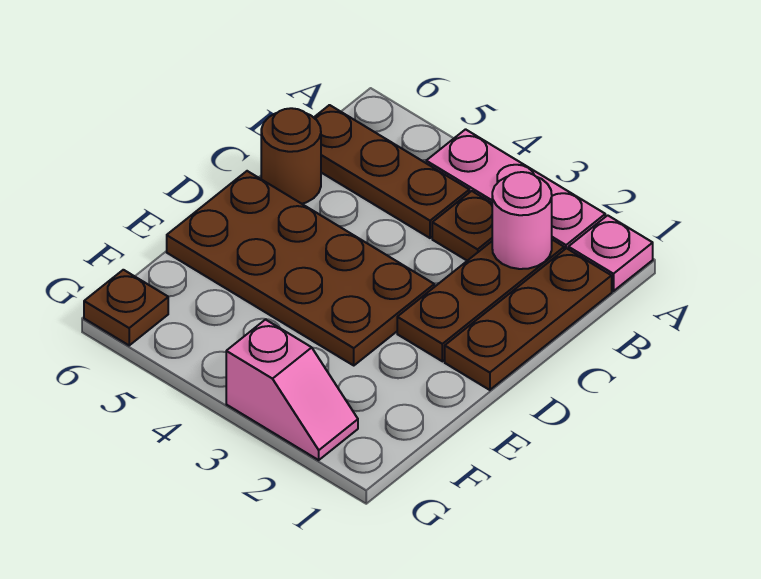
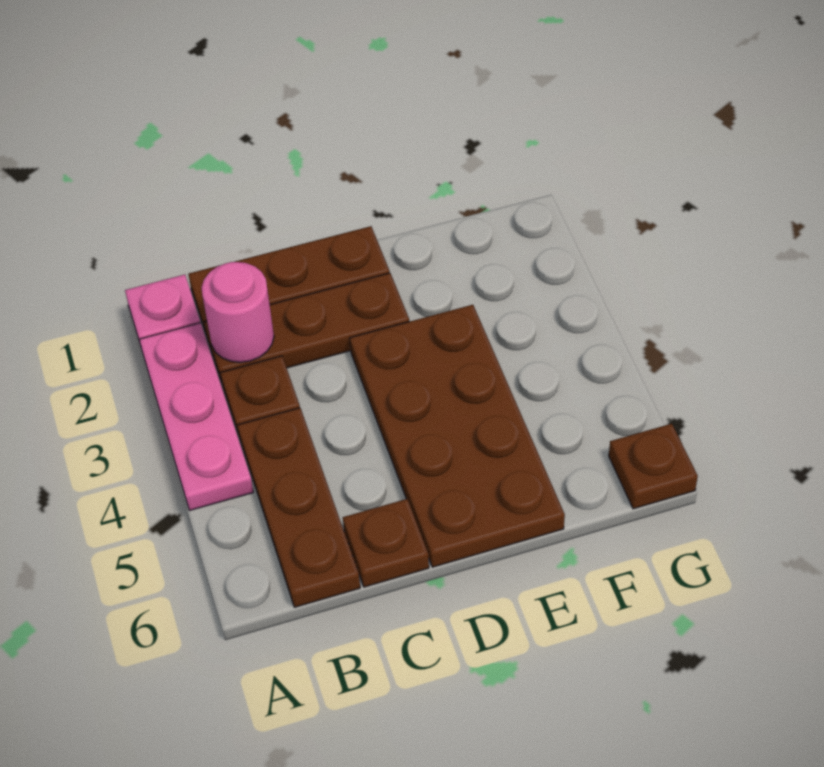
brown 1x1 round brick [261,108,321,204] -> brown 1x1 plate [343,499,429,587]
pink 1x2 slope [226,320,358,460] -> none

